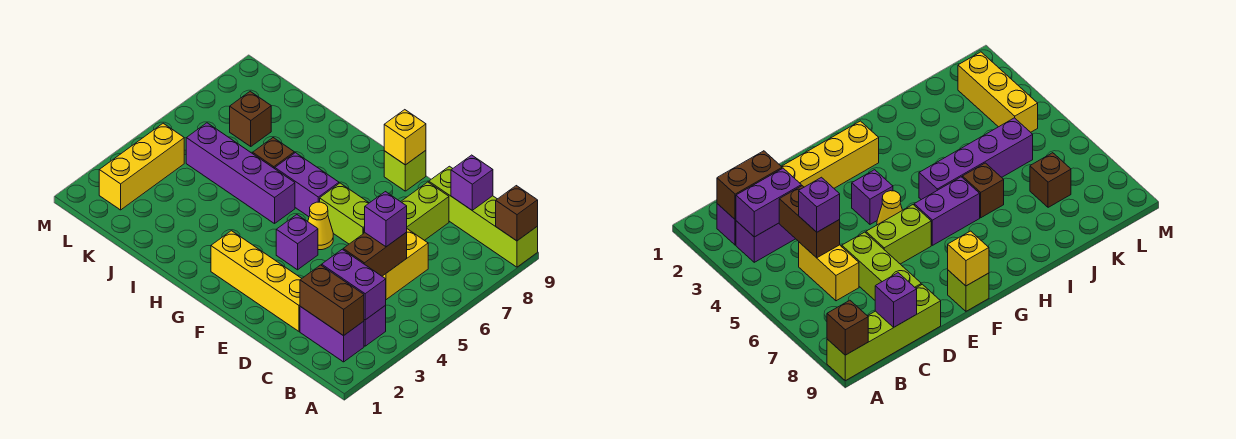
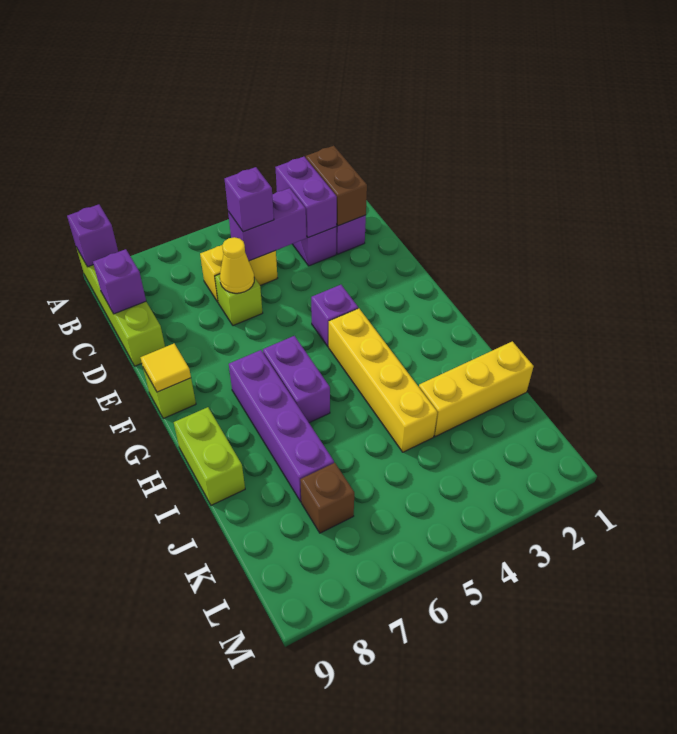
brown 1x1 brick [496,186,538,241] -> purple 1x1 brick [67,204,118,267]
brown 1x2 brick [343,232,407,276] -> purple 1x2 brick [228,188,306,261]
yellow 1x4 brick [211,231,302,331] -> yellow 1x4 brick moved to [329,308,437,452]
lime 1x3 brick [364,182,449,240] -> lime 1x1 brick [215,274,263,326]
lime 1x2 brick [320,183,369,244] -> lime 1x2 brick moved to [174,407,245,505]
yellow 1x1 cone [308,202,333,250] -> yellow 1x1 cone moved to [220,237,254,293]
yellow 1x1 brick [384,110,426,165] -> yellow 1x1 tile [140,344,191,392]
purple 1x4 brick [186,123,295,224] -> purple 1x4 brick moved to [229,350,334,502]
brown 1x1 brick [253,138,294,169] -> none
yellow 1x3 brick [99,123,184,210] -> yellow 1x3 brick moved to [419,341,534,437]

